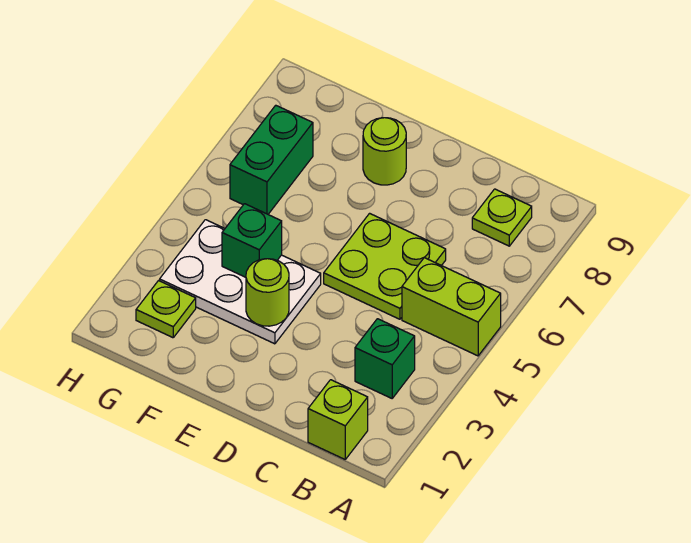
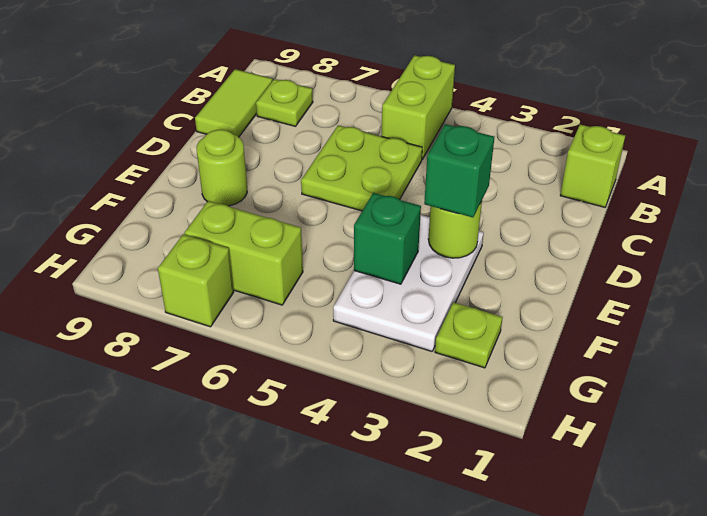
green 1x1 brick [355,319,415,398] -> green 1x1 brick moved to [424,124,494,217]
none -> lime 1x2 tile [195,69,272,137]
green 1x2 brick [230,105,313,214] -> lime 1x2 brick [184,201,303,305]
none -> lime 1x1 brick [158,234,234,327]

